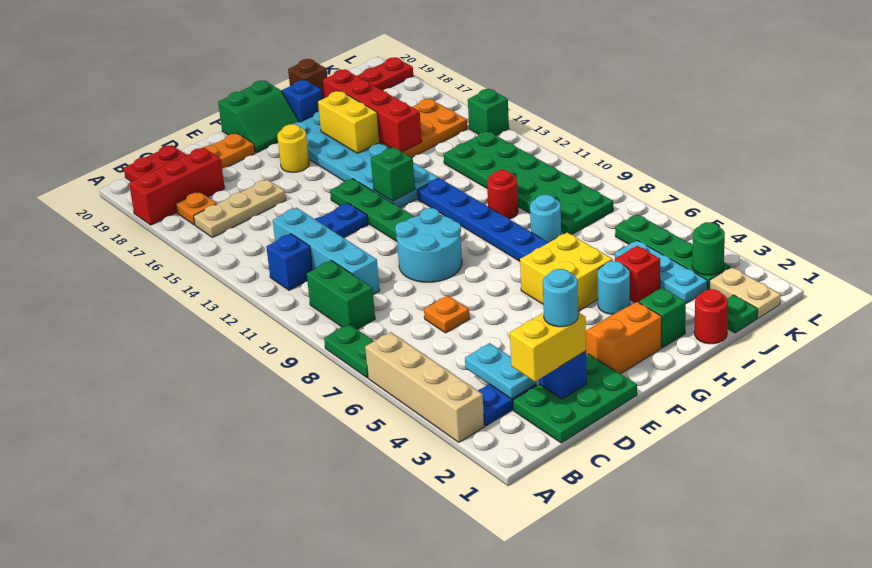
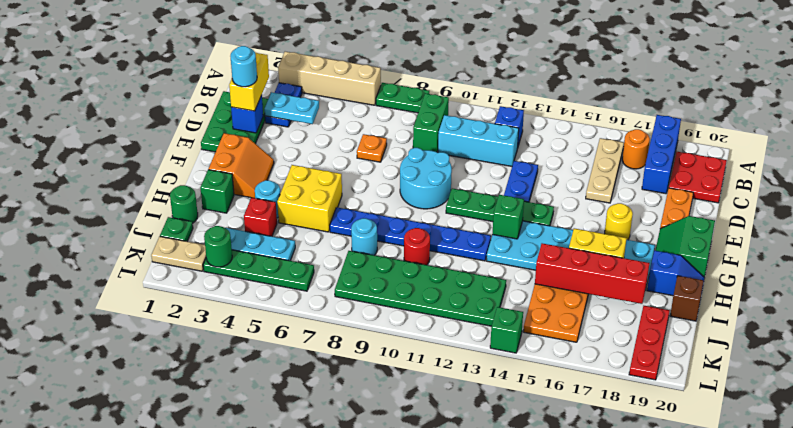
red 1x3 brick [129,147,225,225] -> blue 1x3 brick [642,115,681,194]
green 1x2 brick [307,260,375,329] -> green 1x2 brick turned to [413,93,449,152]
orange 1x1 plate [176,192,217,225] -> orange 1x1 round brick [622,129,650,169]
cyan 1x4 brick [273,208,380,295] -> cyan 1x3 brick [438,115,519,166]
red 1x1 round brick [694,289,728,344] -> green 1x1 round brick [170,185,198,224]

